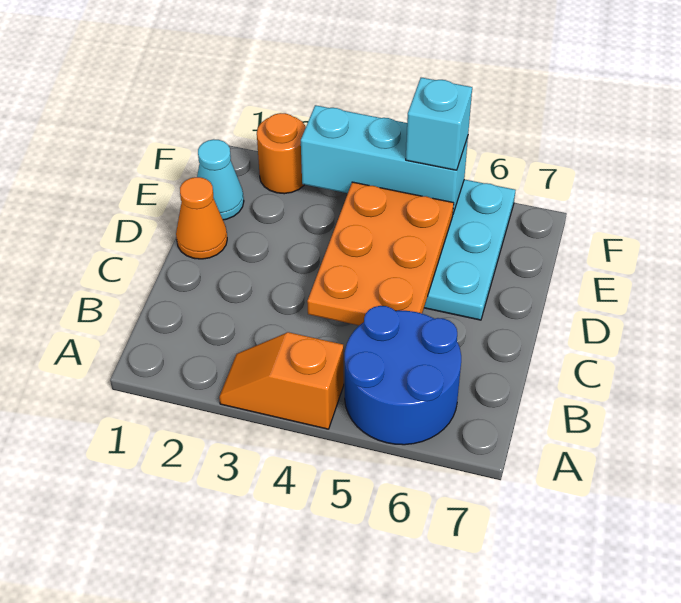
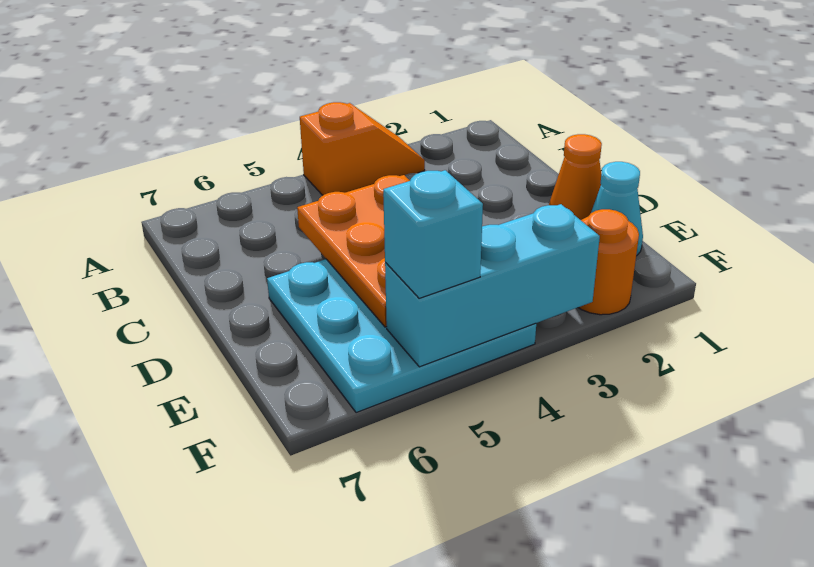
blue 2x2 round brick [345,306,461,445] -> none

